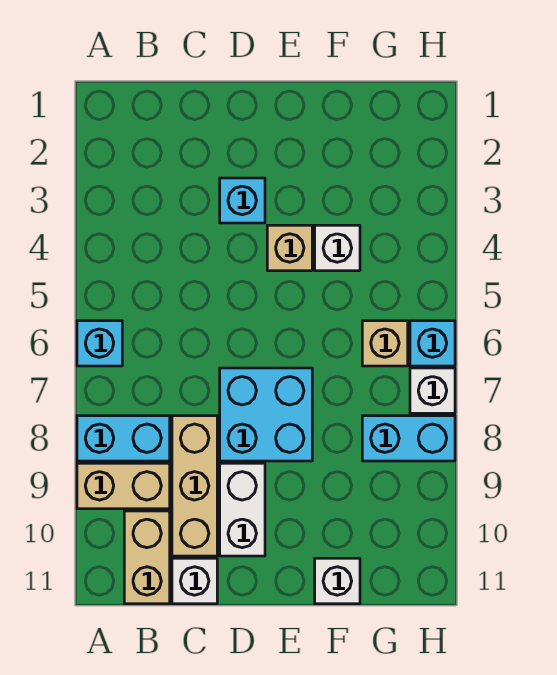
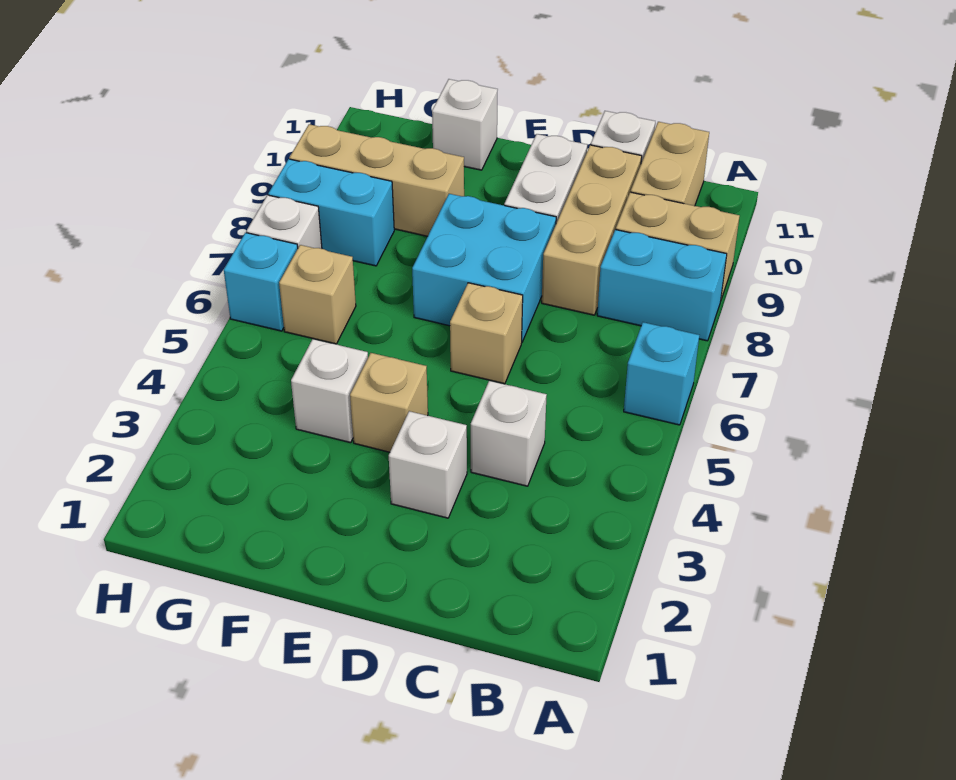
none -> white 1x1 brick [471,381,547,486]
cyan 1x1 brick [220,178,265,223] -> white 1x1 brick [389,411,467,518]
none -> tan 1x1 brick [450,283,523,384]
none -> tan 1x3 brick [289,124,464,236]

